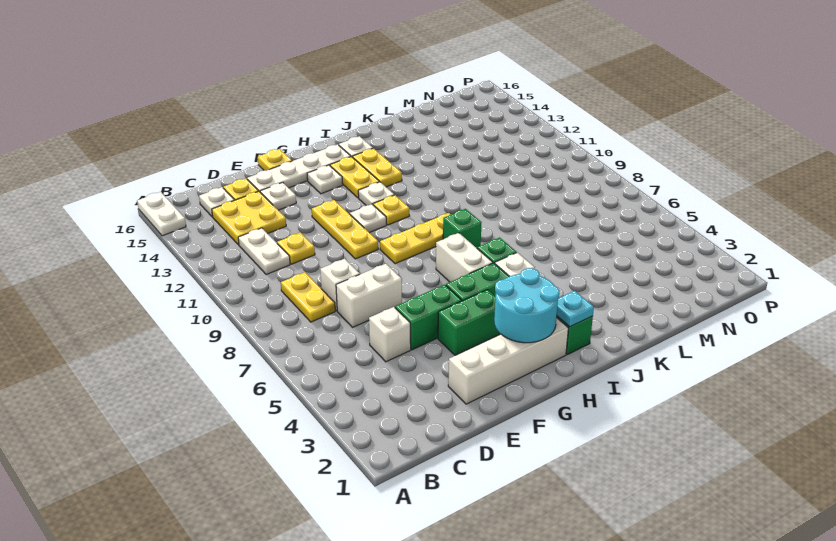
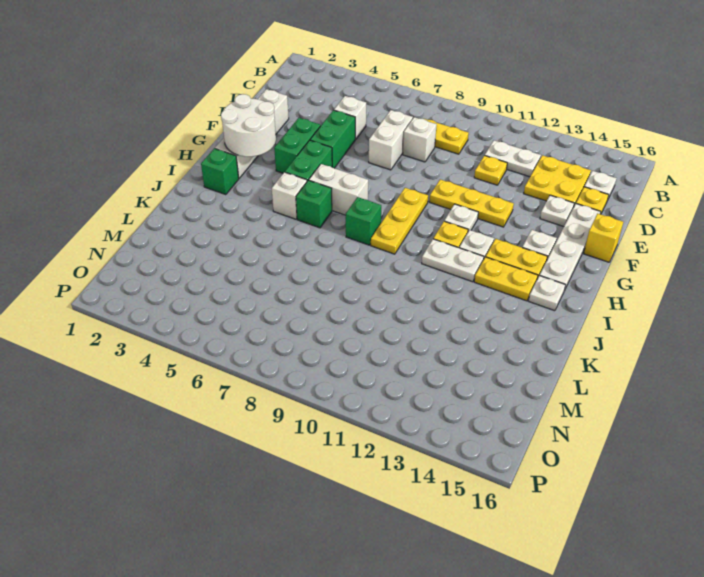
white 1x2 plate [137,192,186,236] -> white 1x2 plate moved to [422,239,484,282]
yellow 1x1 plate [258,149,292,171] -> yellow 1x1 brick [584,214,623,262]
cyan 2x2 round brick [494,268,560,343] -> white 2x2 round brick [221,94,276,157]
cyan 1x1 plate [557,291,594,327] -> none

